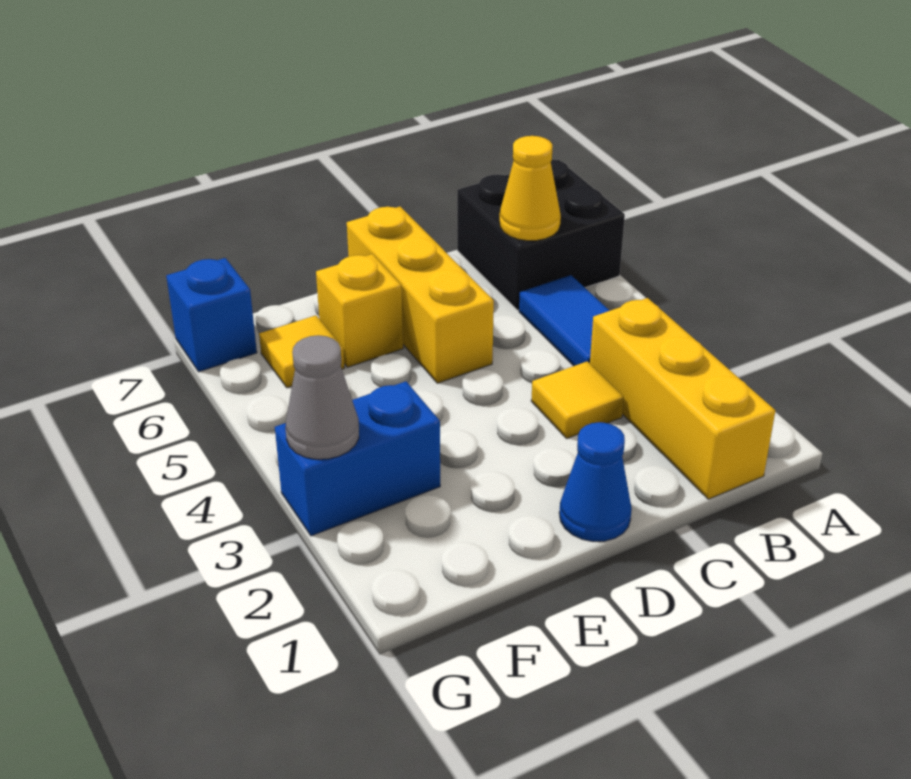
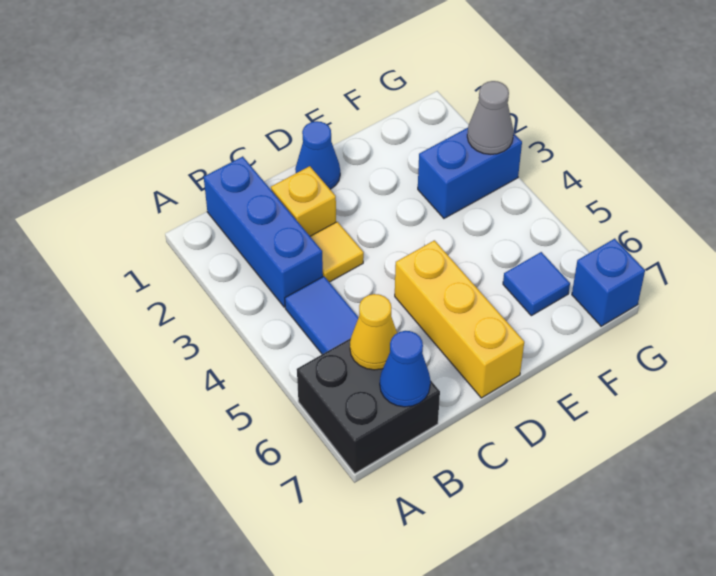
yellow 1x3 brick [590,298,775,499] -> blue 1x3 brick [204,156,323,307]
none -> blue 1x1 cone [380,331,430,407]
yellow 1x1 brick [316,254,403,367] -> yellow 1x1 brick moved to [271,166,336,236]
yellow 1x1 tile [259,315,344,388] -> blue 1x1 tile [503,252,570,316]

